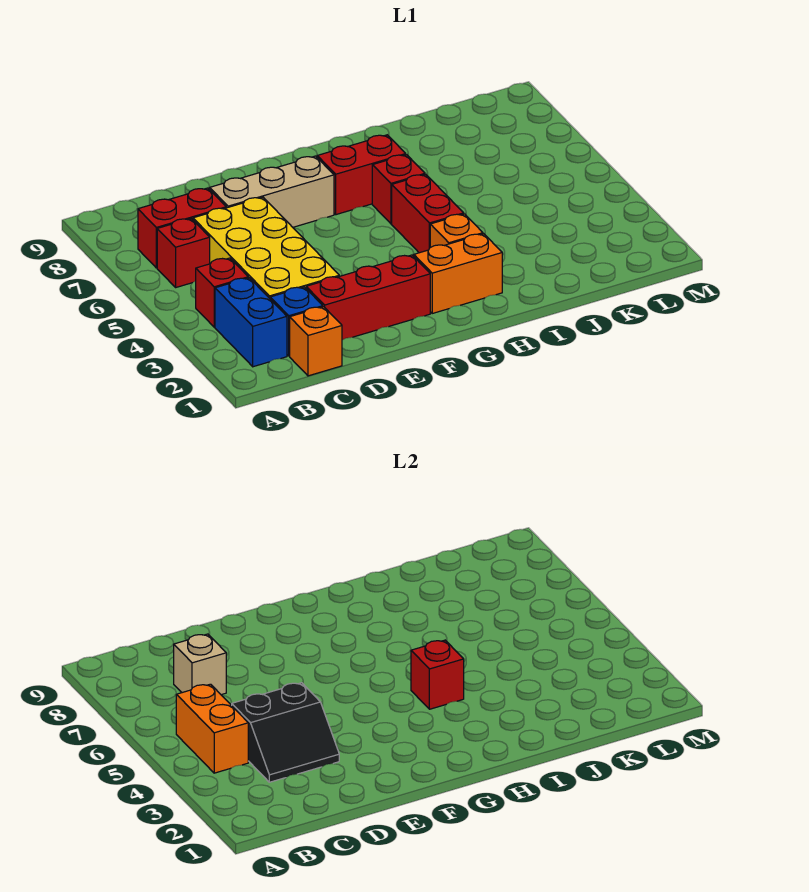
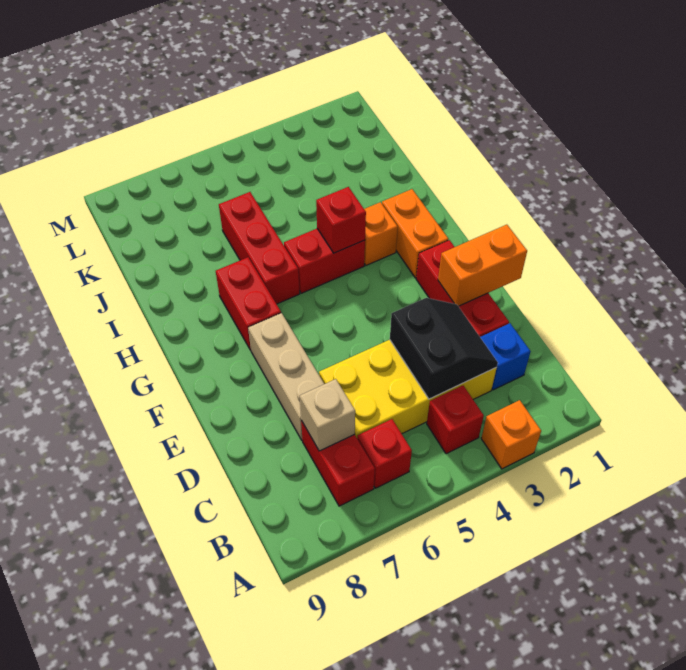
blue 1x2 brick [215,278,287,367] -> none
orange 1x2 brick [176,684,248,773] -> orange 1x2 brick moved to [438,225,527,306]
orange 1x1 brick [290,307,342,376] -> orange 1x1 brick moved to [481,400,541,469]
red 1x1 brick [372,155,425,224] -> red 1x3 brick [219,192,300,304]

